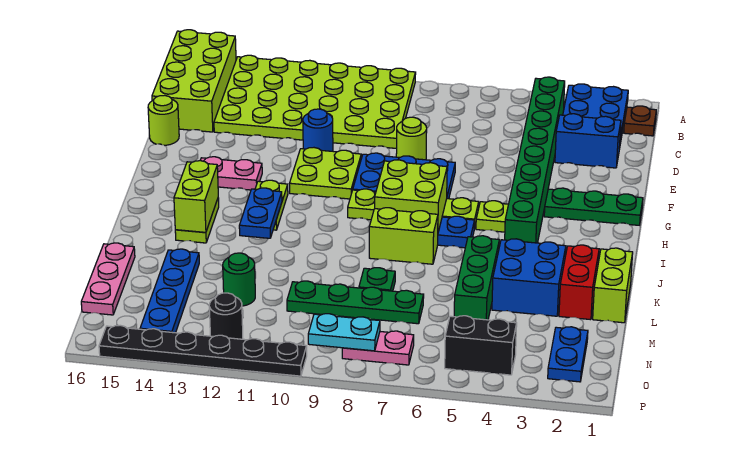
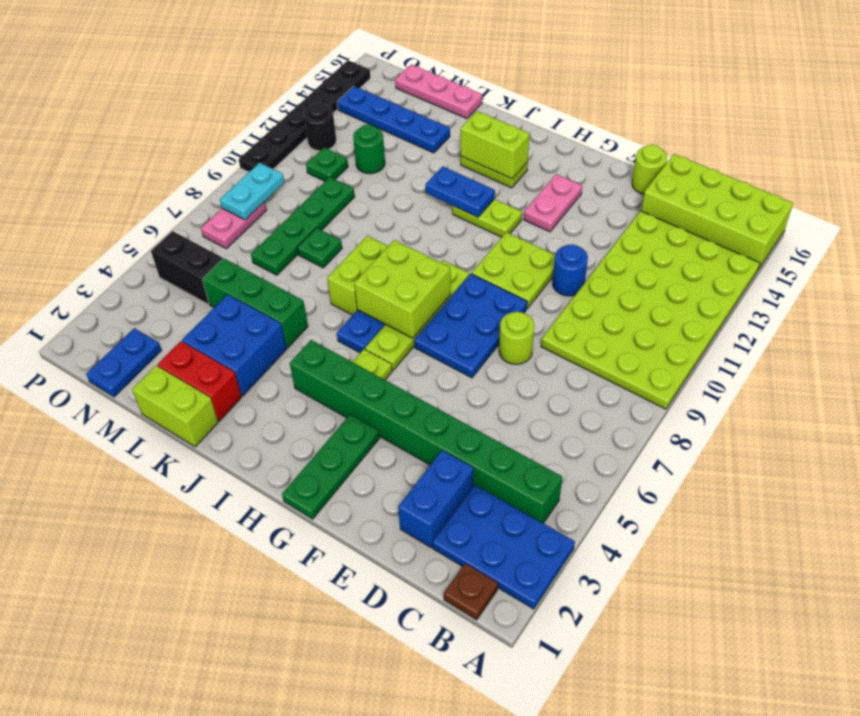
blue 1x2 plate [548,327,588,382] -> blue 1x2 plate turned to [86,328,162,397]
none -> green 1x1 plate [306,147,348,181]
black 1x2 brick [445,316,517,375] -> black 1x2 brick turned to [151,231,223,304]

